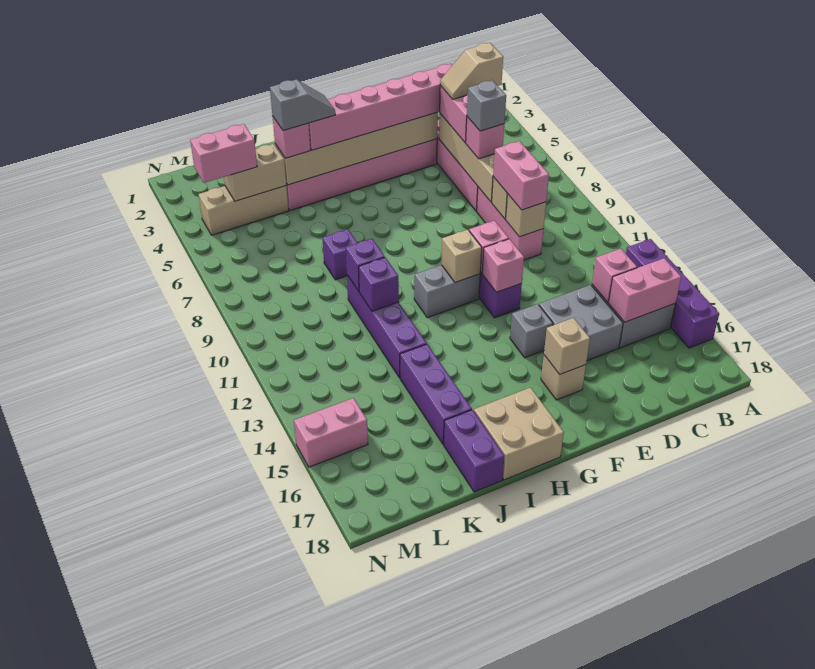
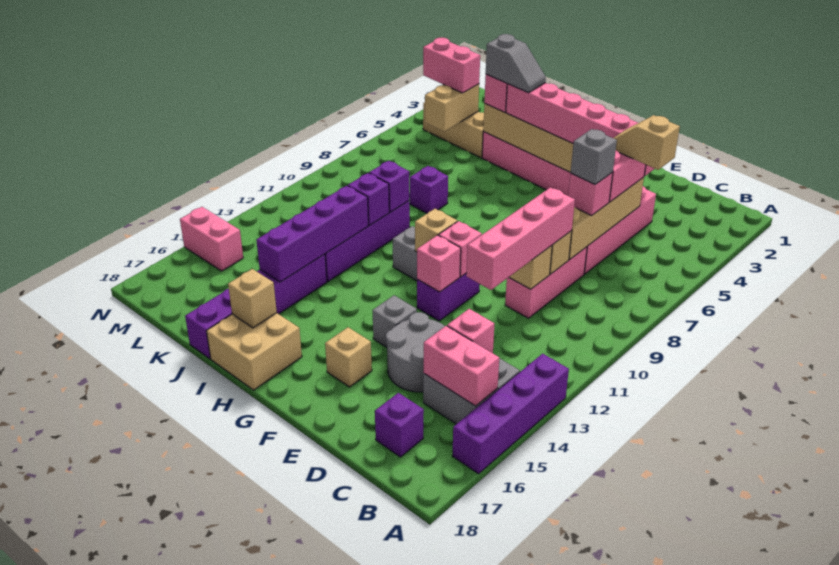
none -> purple 1x1 brick [375,393,424,457]
pink 1x2 brick [493,141,549,210] -> pink 1x4 brick [466,187,575,290]
grey 2x2 brick [539,285,623,361] -> grey 2x2 round brick [386,312,445,392]
tan 1x1 brick [544,318,590,374] -> tan 1x1 brick moved to [228,269,277,328]
none -> purple 1x4 brick [256,186,368,282]
tan 1x2 brick [224,144,286,201] -> tan 1x2 brick turned to [425,84,479,132]

